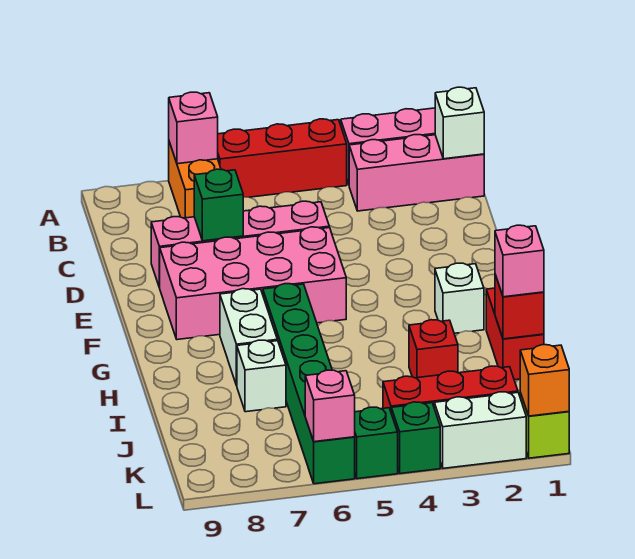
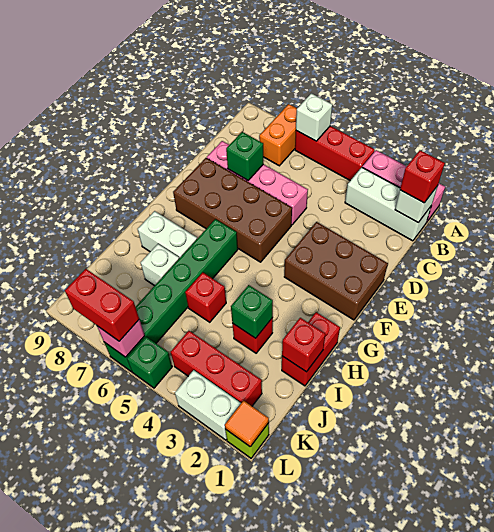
pink 1x1 brick [169,92,218,164] -> none
pink 1x3 brick [349,135,484,211] -> white 1x3 brick [345,167,432,241]
none -> red 1x1 brick [400,150,445,203]
none -> brown 2x3 brick [284,222,388,320]
pink 2x4 brick [160,227,346,340] -> brown 2x4 brick [173,158,292,262]
white 1x1 brick [435,263,484,333] -> white 1x1 brick moved to [296,93,332,141]
white 1x2 brick [220,289,277,386] -> white 1x2 brick turned to [138,211,197,258]
pink 1x1 brick [495,225,544,297] -> none
none -> red 1x1 brick [185,273,226,322]
orange 1x1 brick [520,345,569,416] -> orange 1x1 tile [225,401,269,447]
green 1x1 brick [391,402,440,474] -> green 1x1 brick moved to [231,285,273,338]
none -> red 1x2 brick [65,269,139,341]

